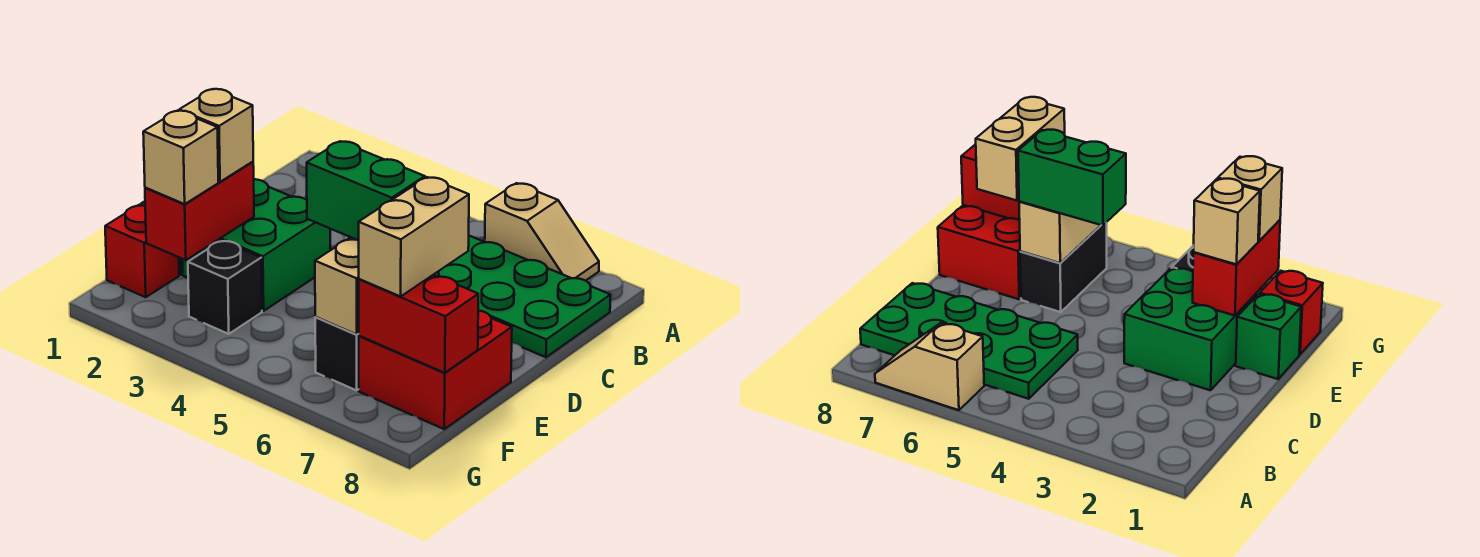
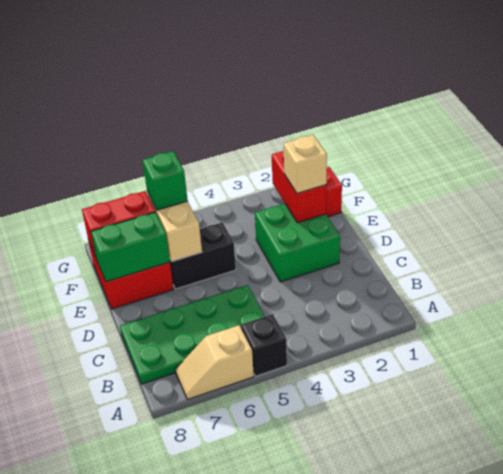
green 1x1 brick [1236,294,1301,379] -> green 1x1 brick moved to [143,151,188,210]
green 1x2 brick [307,141,425,240] -> green 1x2 brick moved to [91,212,170,282]
black 1x2 brick [315,317,359,390] -> black 1x2 brick turned to [169,222,236,289]
tan 1x2 brick [359,177,469,296] -> none
tan 1x1 brick [143,111,218,204] -> none
black 1x1 brick [188,240,262,334] -> black 1x1 brick moved to [241,314,287,376]

